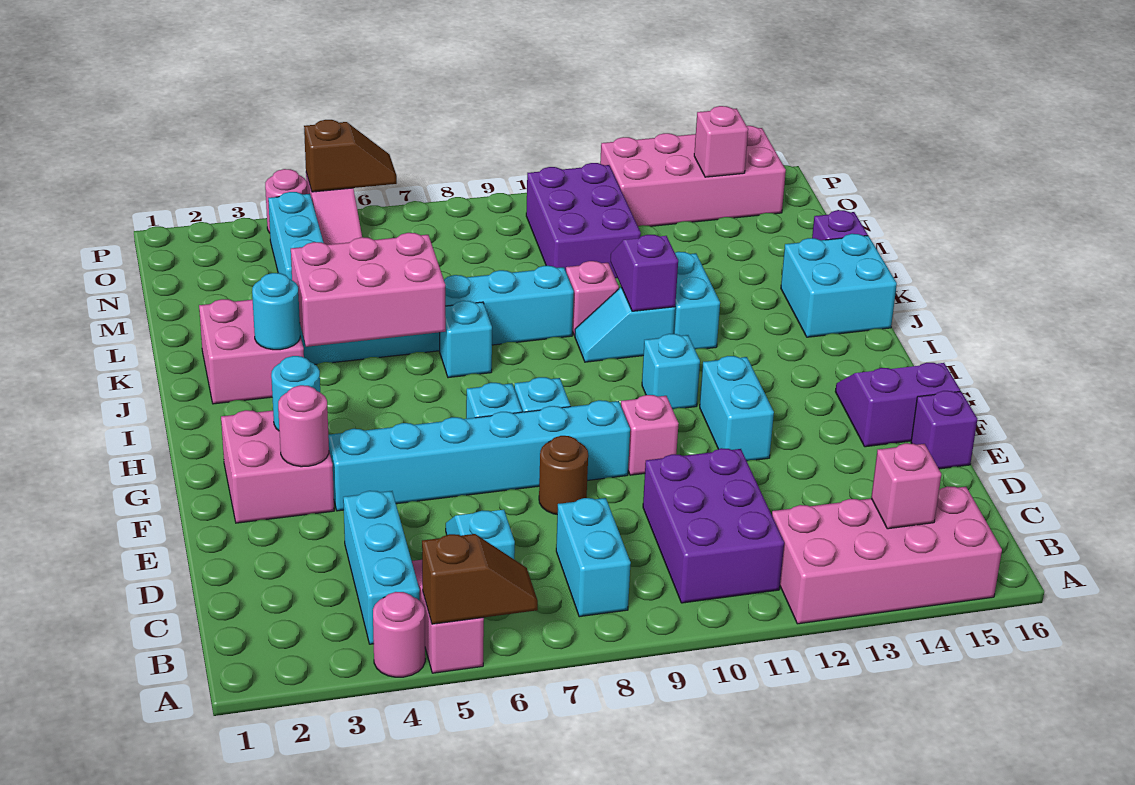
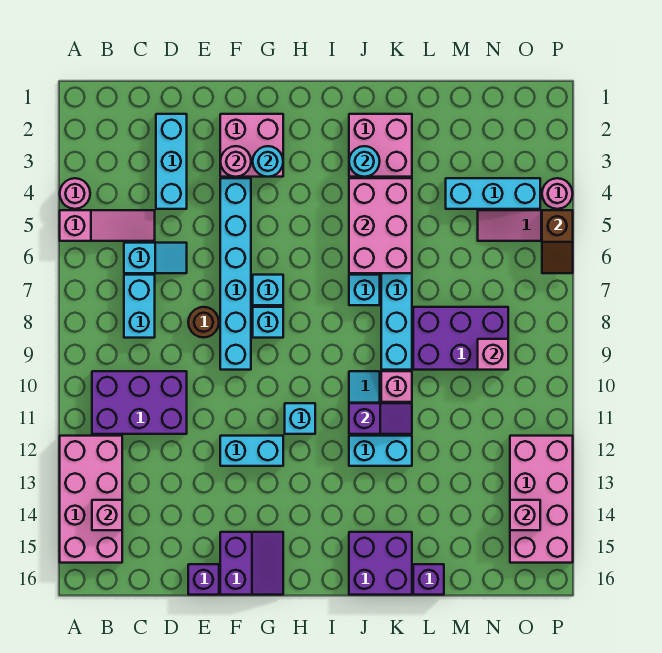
brown 1x2 slope [422,534,538,624] -> none
cyan 1x3 brick [343,491,420,644] -> cyan 1x3 brick turned to [156,114,187,209]
cyan 1x2 brick [556,498,631,617] -> cyan 1x2 brick turned to [124,275,155,338]
pink 1x1 brick [621,395,679,475] -> pink 1x1 brick moved to [478,339,508,370]
cyan 2x2 brick [781,234,897,337] -> purple 2x2 brick [349,532,412,595]
purple 2x3 brick [526,163,641,278] -> purple 2x3 brick moved to [413,307,508,370]

